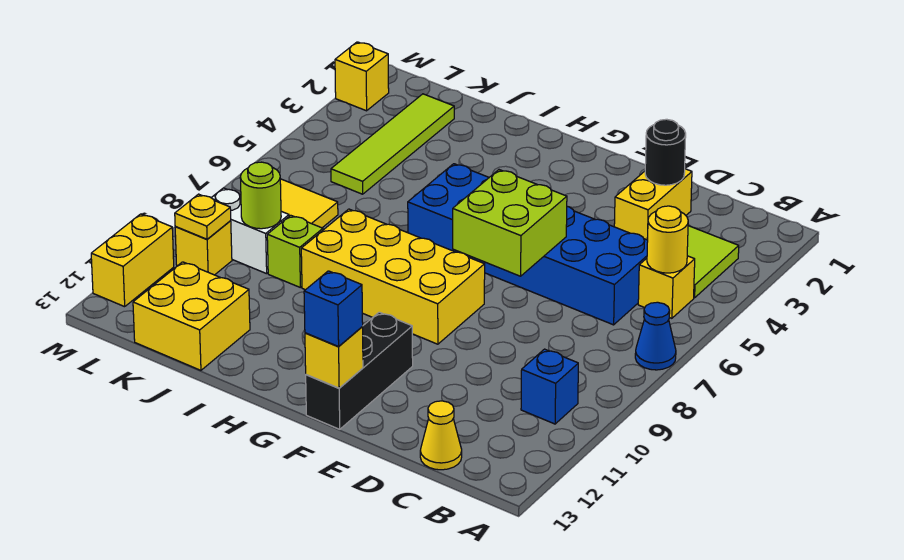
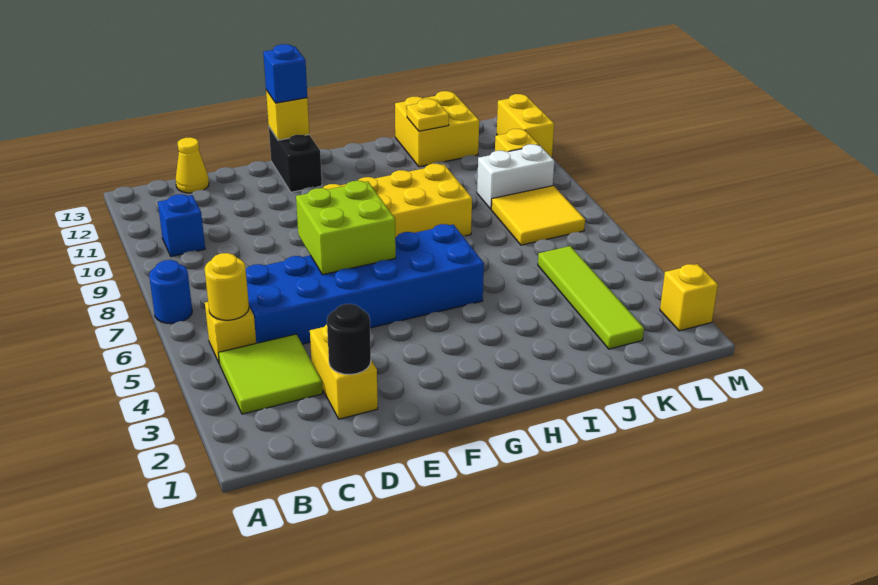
blue 1x1 cone [635,302,676,370] -> blue 1x1 round brick [149,260,192,324]
black 1x3 brick [306,312,413,429] -> black 1x2 brick [269,127,322,192]
lime 1x1 brick [267,215,323,287] -> none
lime 1x1 round brick [240,162,281,229] -> none
yellow 1x1 plate [175,194,231,239] -> yellow 1x1 plate moved to [407,99,449,131]

